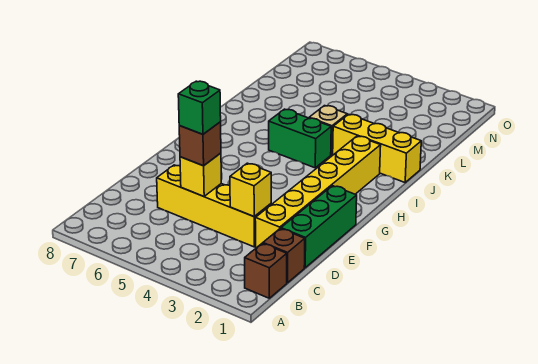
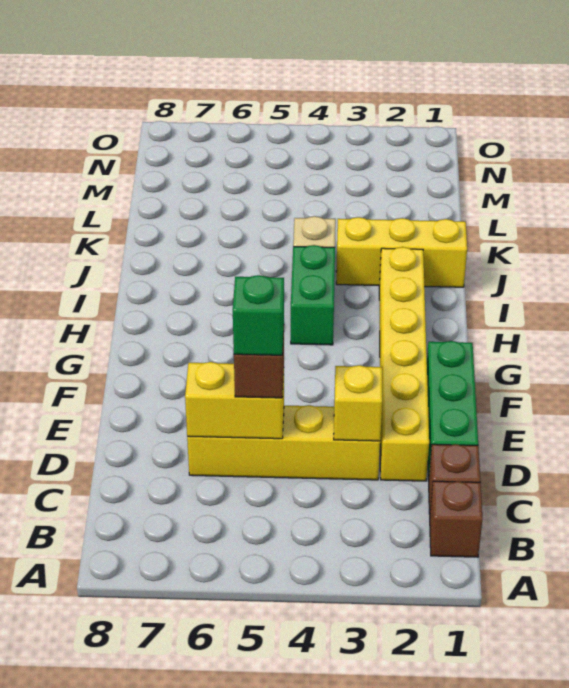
yellow 1x1 brick [180,153,221,196] -> yellow 1x2 brick [185,362,284,439]
green 1x2 brick [269,109,331,168] -> green 1x2 brick turned to [291,245,335,345]

